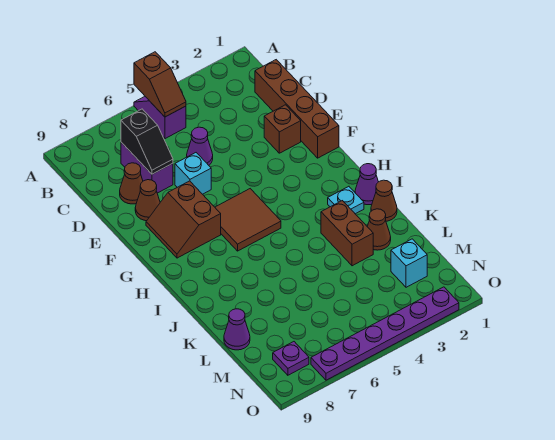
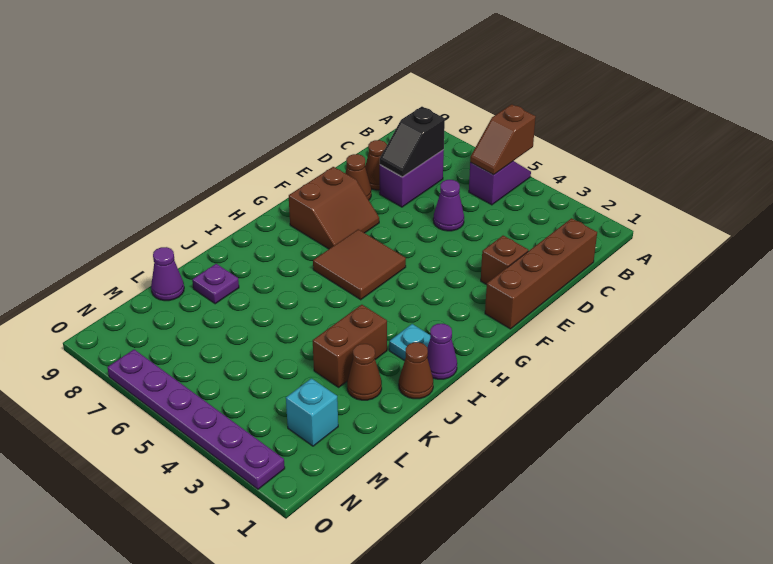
cyan 1x1 brick [175,153,211,194] -> none
brown 2x2 slope [146,181,221,258] -> brown 2x2 slope turned to [289,167,379,249]
purple 1x1 plate [273,342,309,375] -> purple 1x1 plate moved to [192,264,239,304]

